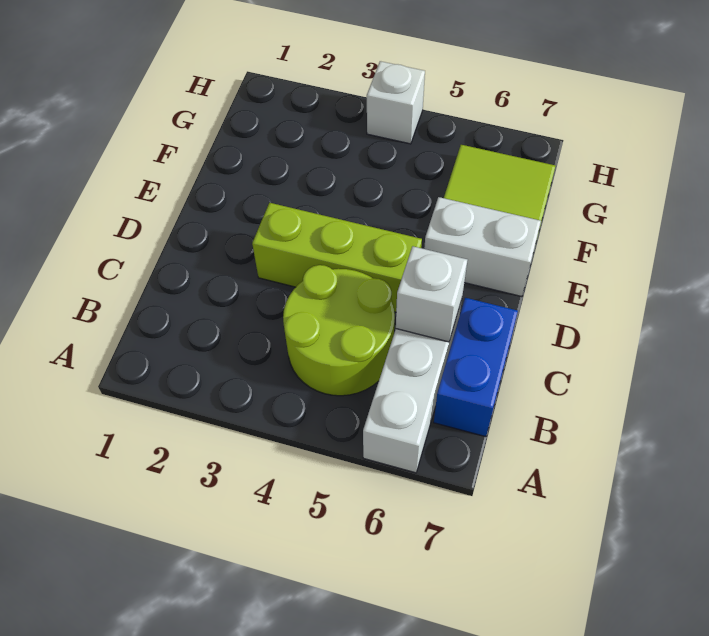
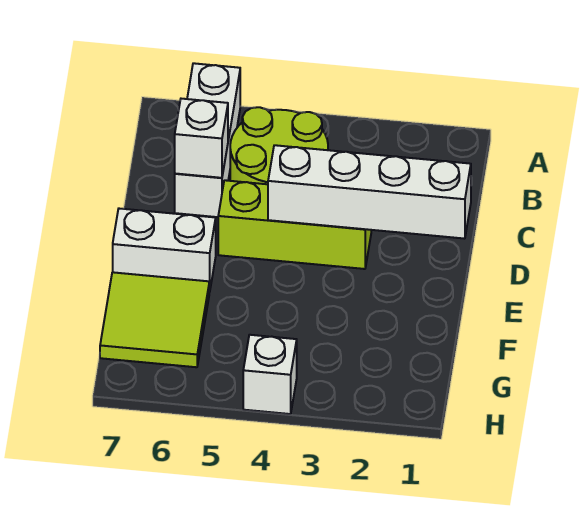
blue 1x2 brick [434,298,518,437] -> none
none -> white 1x4 brick [268,145,471,239]

